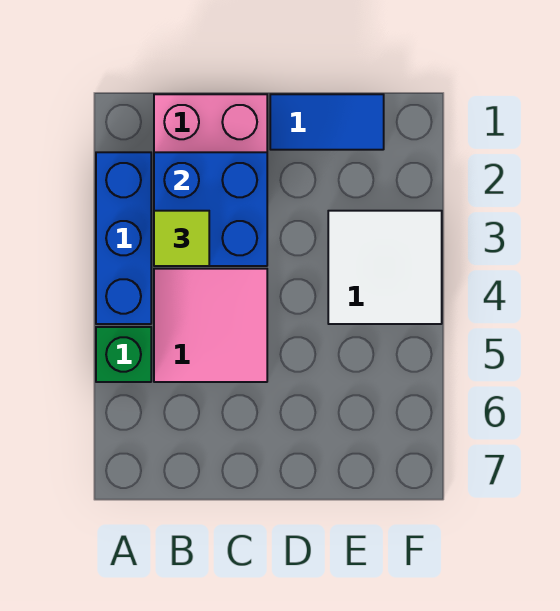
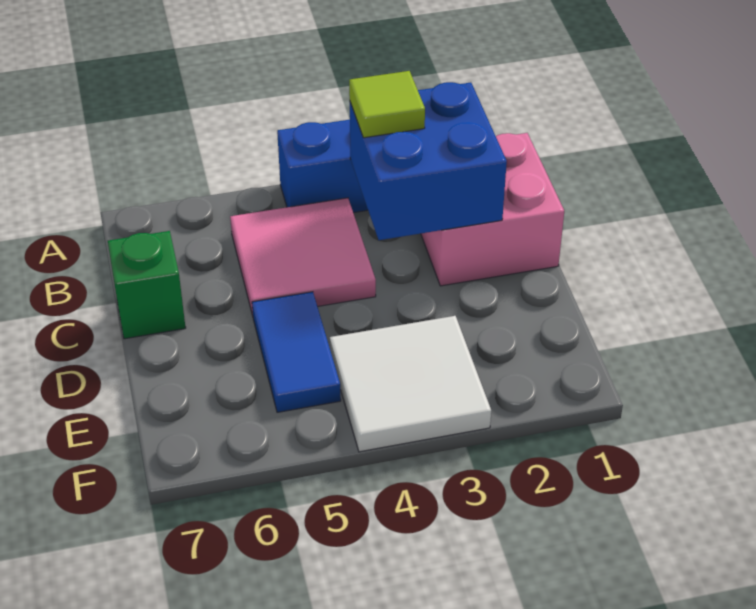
green 1x1 brick [96,327,151,382] -> green 1x1 brick moved to [108,231,186,339]
blue 1x2 tile [270,94,384,150] -> blue 1x2 tile moved to [252,292,341,412]

